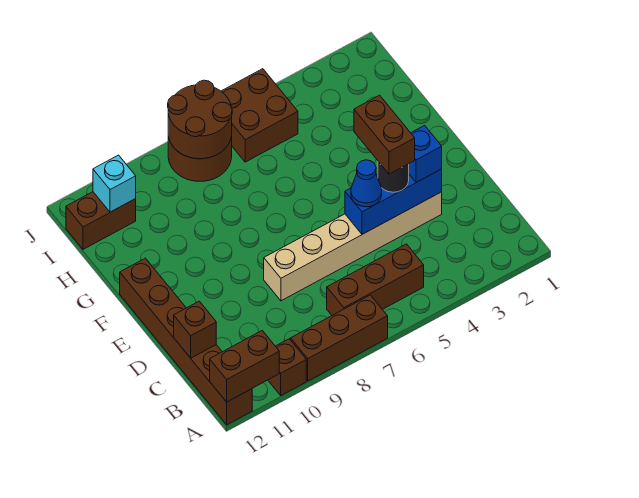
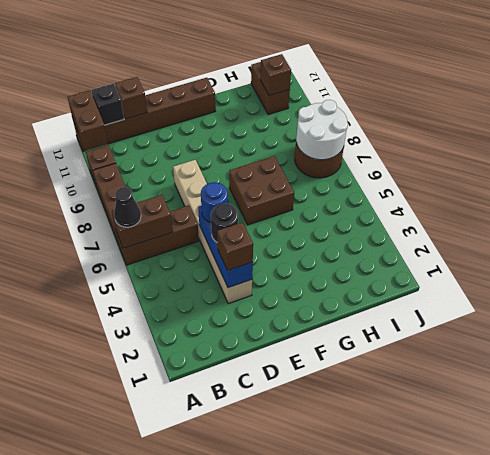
none -> black 1x1 cone [114,187,141,227]
brown 1x3 brick [327,244,424,315] -> brown 1x3 brick turned to [116,205,199,265]
none -> black 1x1 brick [91,84,124,125]
blue 1x1 brick [409,126,442,182] -> brown 1x1 brick [217,222,253,270]
brown 1x2 brick [354,95,415,174] -> brown 1x2 brick moved to [112,195,173,248]
blue 1x1 cone [351,160,382,207] -> blue 1x1 round brick [201,182,228,222]
brown 2x2 brick [221,69,298,162] -> brown 2x2 brick moved to [229,156,294,225]
brown 2x2 round brick [168,80,232,159] -> white 2x2 round brick [296,100,348,160]
cyan 1x1 brick [93,155,136,212] -> brown 1x1 brick [260,54,291,96]

